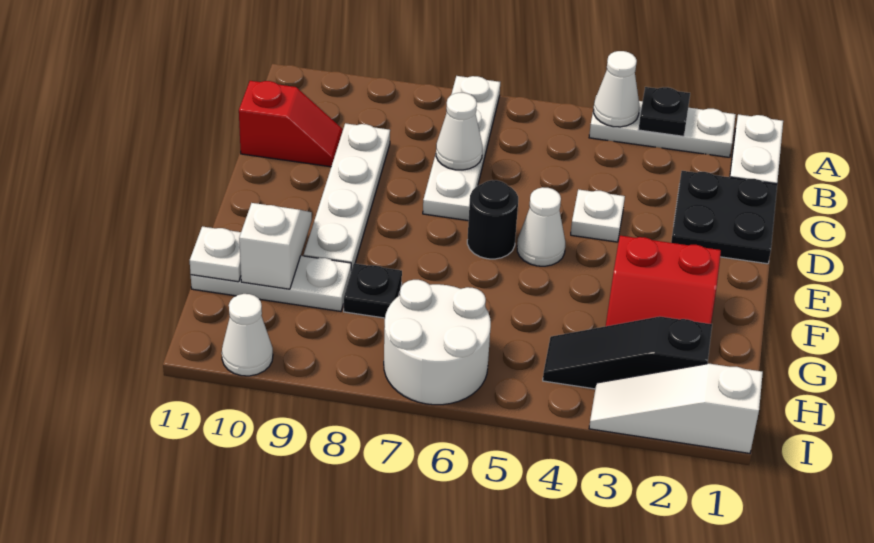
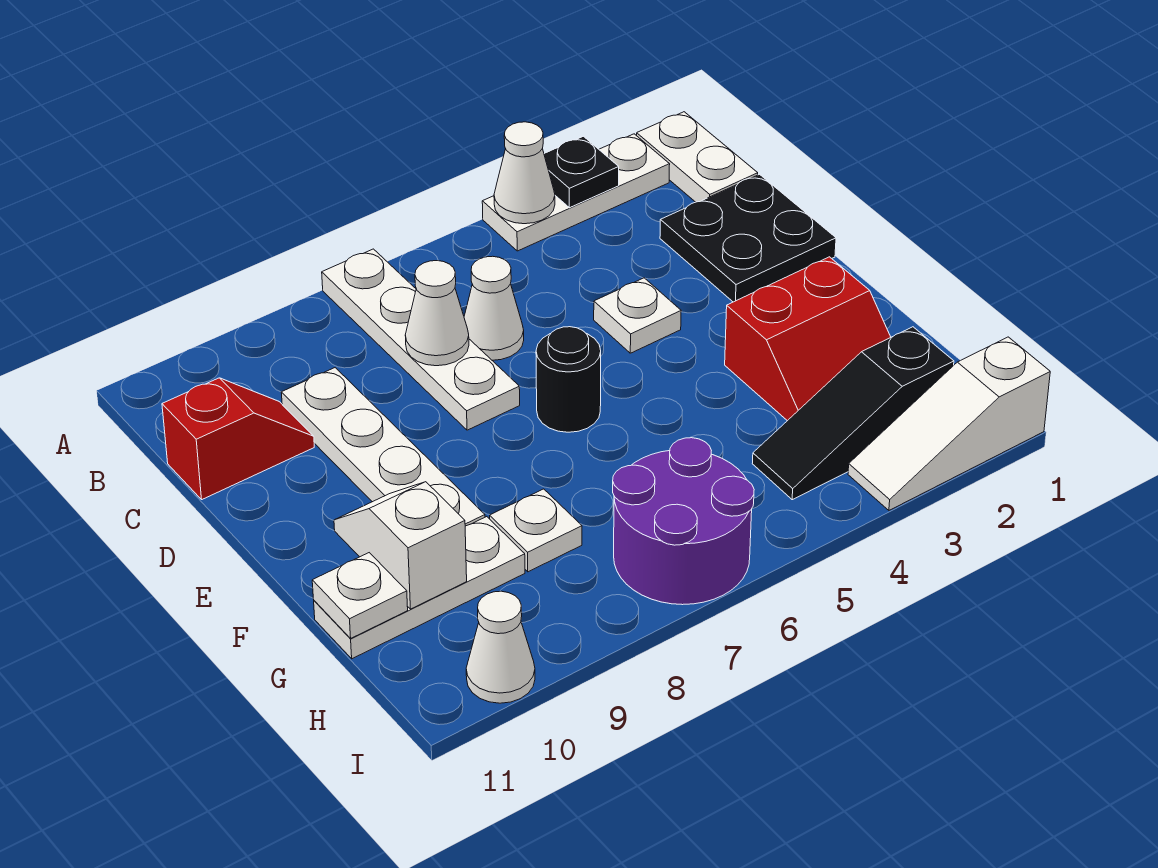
white 1x1 cone [517,187,565,266] -> white 1x1 cone moved to [464,256,524,360]
black 1x1 plate [344,263,402,318] -> white 1x1 plate [490,489,582,572]
white 2x2 round brick [384,280,491,405] -> purple 2x2 round brick [613,438,754,605]

